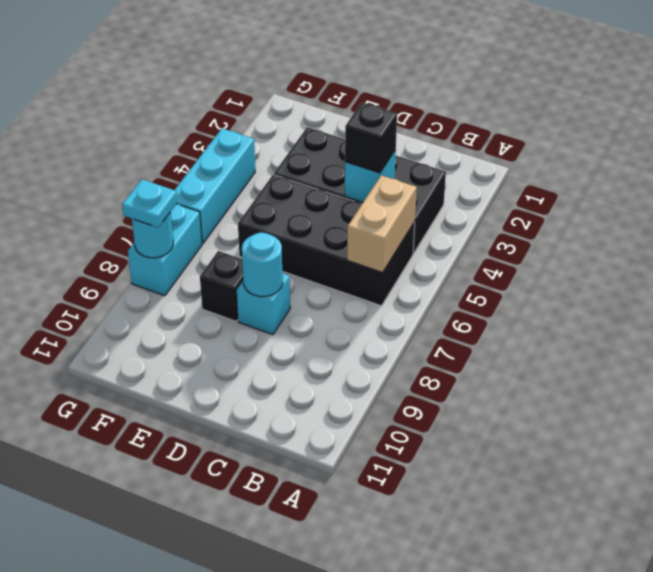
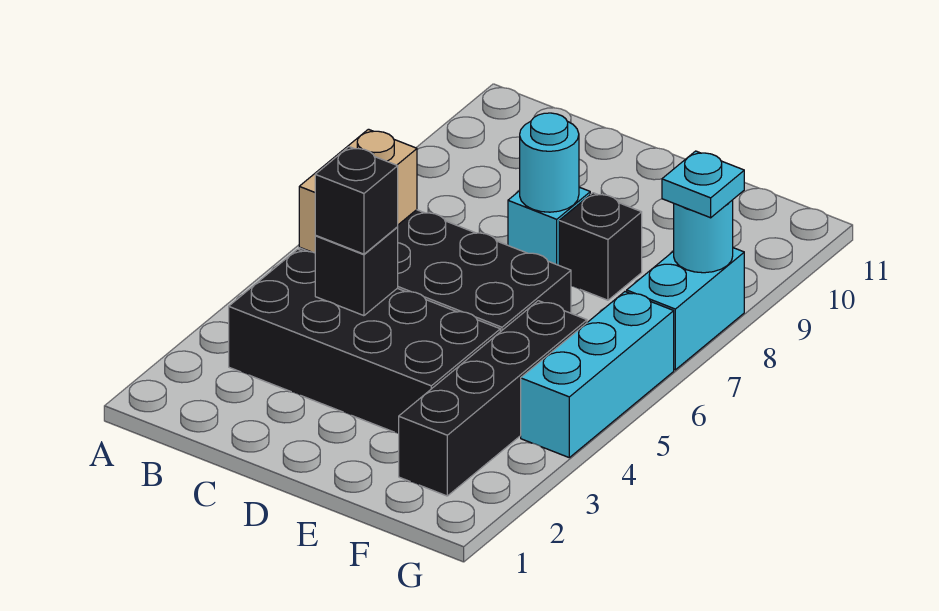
cyan 1x1 brick [345,150,396,203] -> black 1x1 brick [315,227,398,316]
none -> black 1x4 brick [399,301,587,496]

